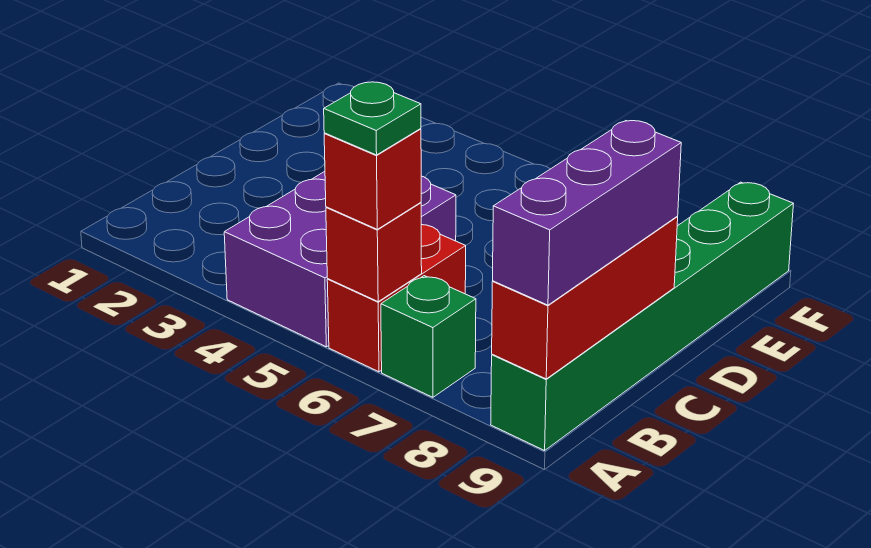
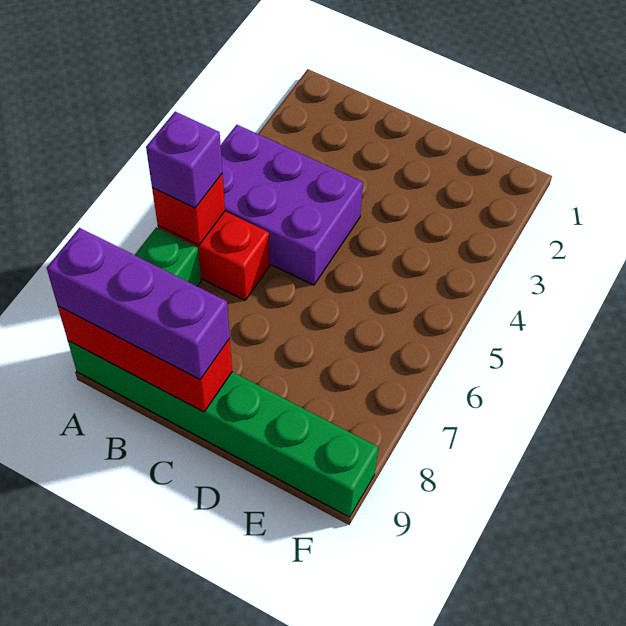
red 1x1 brick [324,129,421,229] -> purple 1x1 brick [146,112,222,208]
green 1x1 plate [324,82,421,155] -> none

